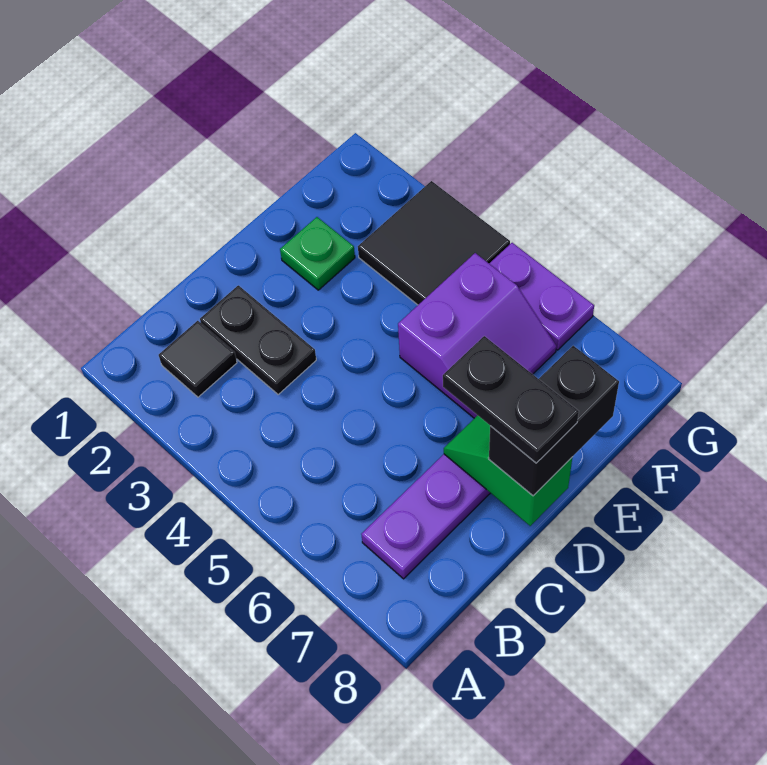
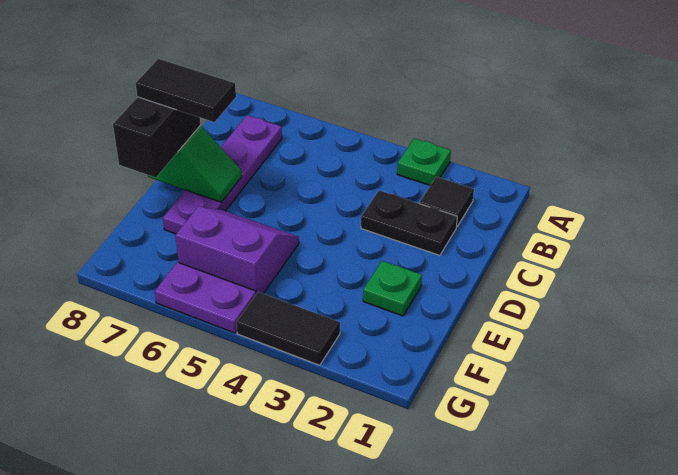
none -> green 1x1 plate [397,139,451,185]
black 1x2 plate [443,336,579,463] -> black 1x2 tile [136,59,236,122]
purple 2x2 slope [398,253,556,418] -> purple 2x2 slope turned to [175,207,299,294]
black 2x2 tile [358,181,510,305] -> black 1x2 tile [236,292,340,365]

